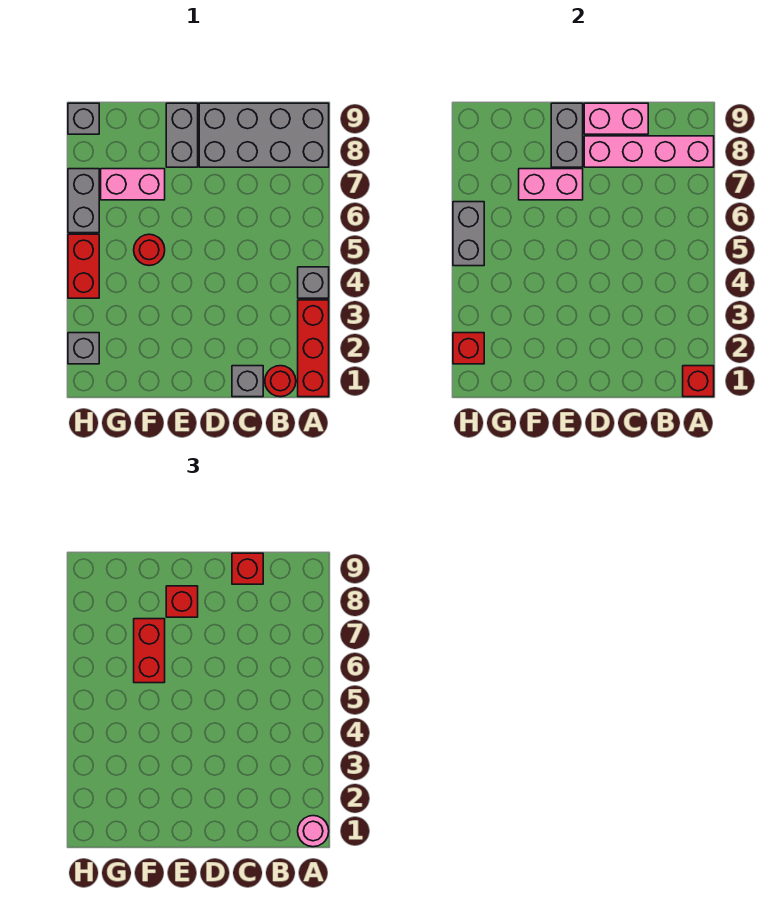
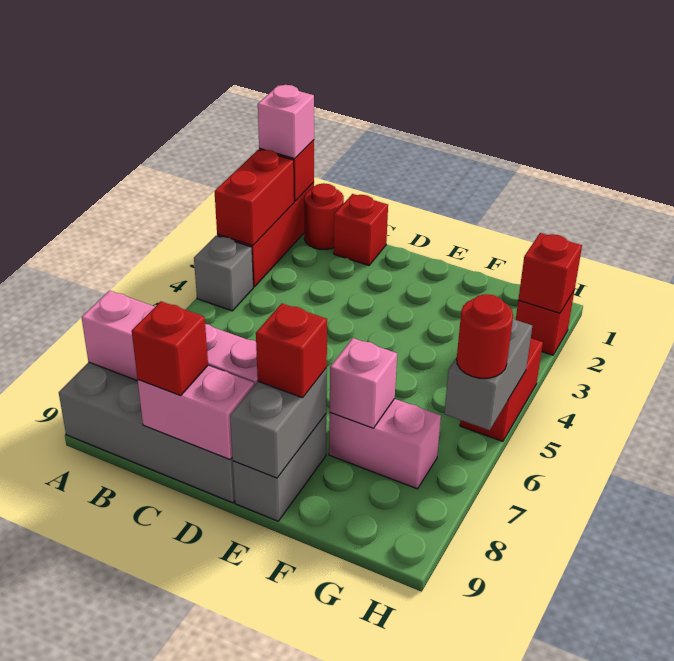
pink 1x1 round brick [298,816,329,847] -> pink 1x1 brick [258,85,314,158]
grey 1x1 brick [232,366,263,397] -> red 1x1 brick [334,194,388,265]
pink 1x2 brick [519,169,583,200] -> pink 1x1 brick [330,338,397,428]
red 1x1 round brick [134,234,165,266] -> red 1x1 round brick moved to [457,294,513,378]
red 1x2 brick [134,619,165,683] -> red 1x2 brick moved to [215,150,294,246]
grey 1x1 brick [68,333,99,364] -> red 1x1 brick [516,291,574,355]
grey 1x2 brick [68,169,99,233] -> none
grey 1x1 brick [68,103,99,134] -> none

